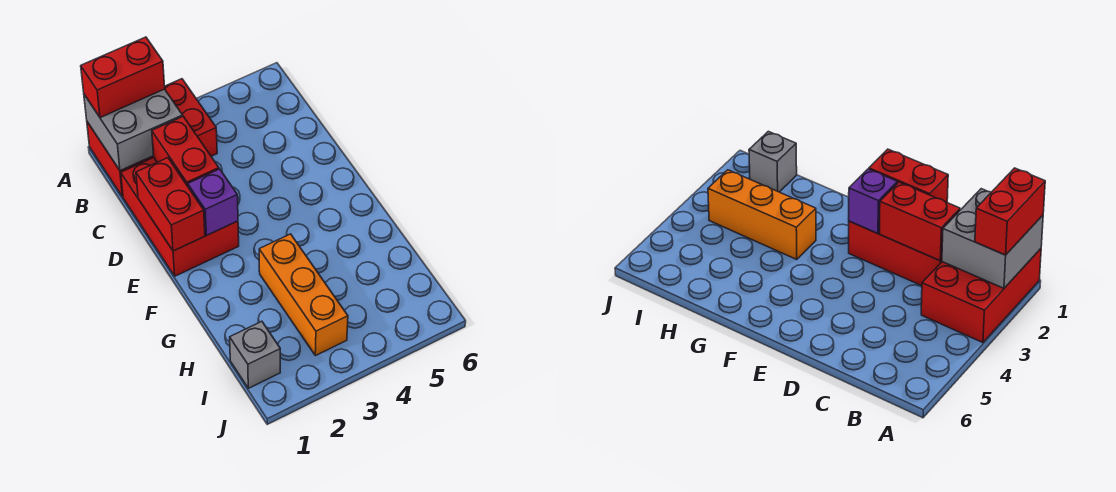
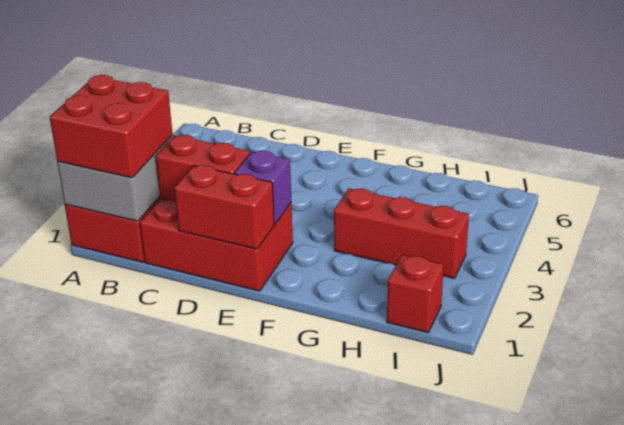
red 1x2 brick [81,37,165,118] -> red 2x2 brick [50,75,173,178]
orange 1x3 brick [259,234,348,356] -> red 1x3 brick [334,188,469,278]
grey 1x1 brick [230,321,280,388] -> red 1x1 brick [387,255,444,333]

